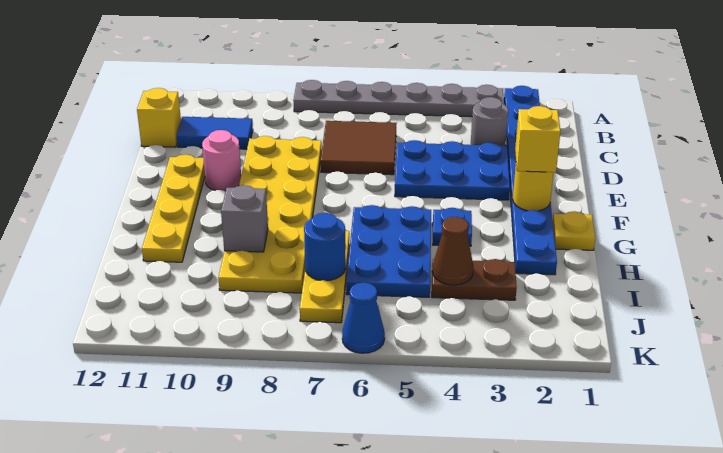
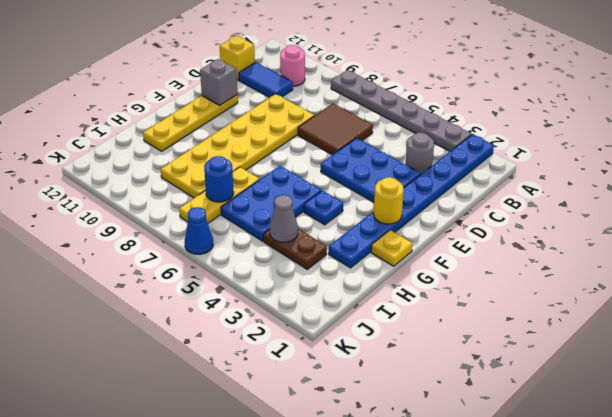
pink 1x1 round brick [202,130,241,191] -> pink 1x1 round brick moved to [280,45,305,86]
yellow 1x1 brick [515,106,560,172] -> none
grey 1x1 brick [221,185,268,252] -> grey 1x1 brick moved to [200,59,237,106]
brown 1x1 cone [432,217,473,285] -> grey 1x1 cone [270,195,298,242]

